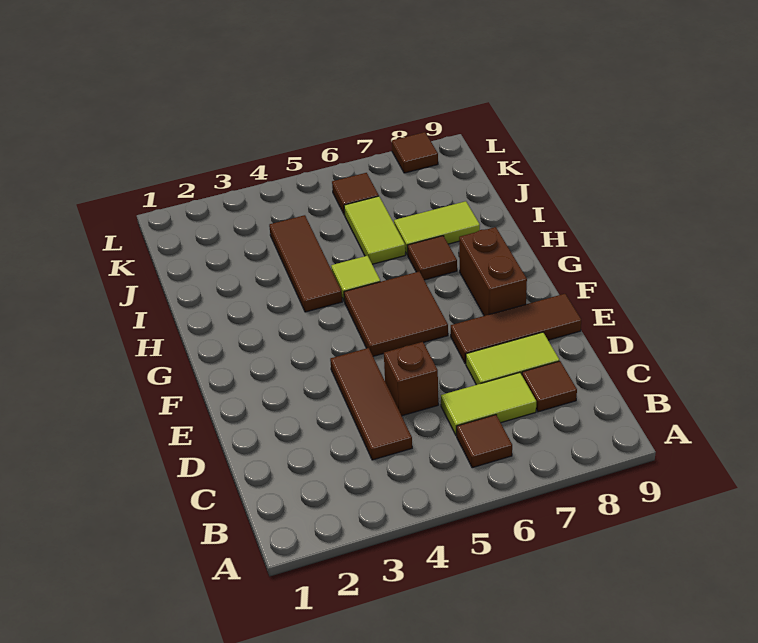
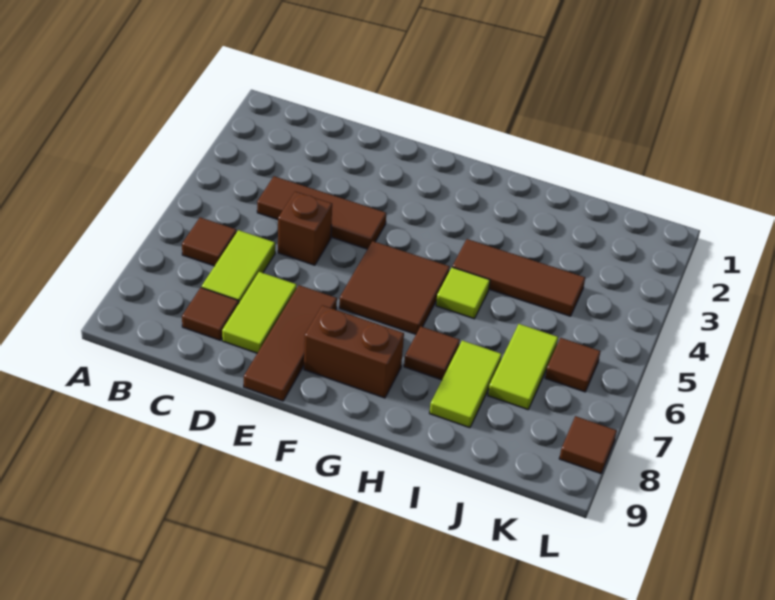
lime 1x2 tile [344,196,405,264] -> lime 1x2 tile turned to [488,324,558,410]

